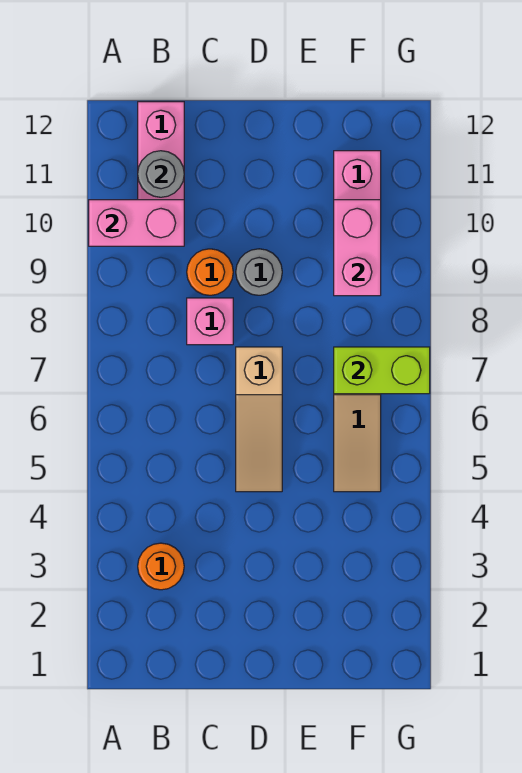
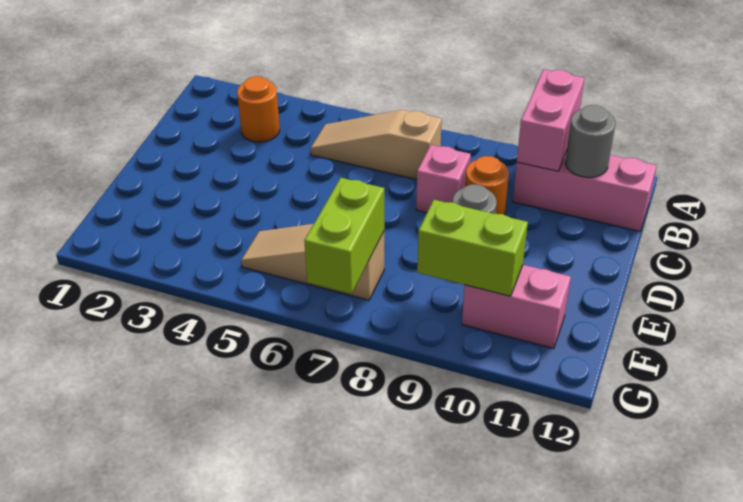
tan 1x3 slope [236,347,282,492] -> tan 1x3 slope moved to [310,110,442,180]
pink 1x2 brick [334,200,381,296] -> lime 1x2 brick [417,200,528,296]

